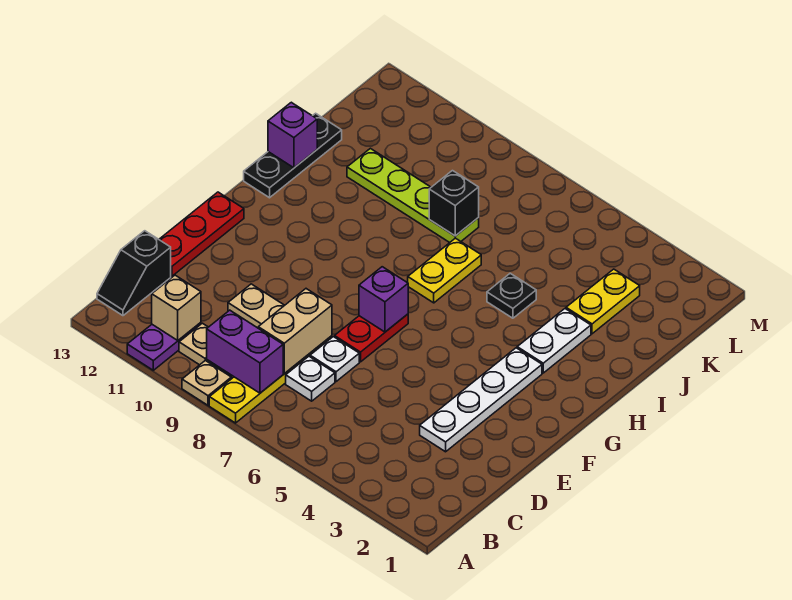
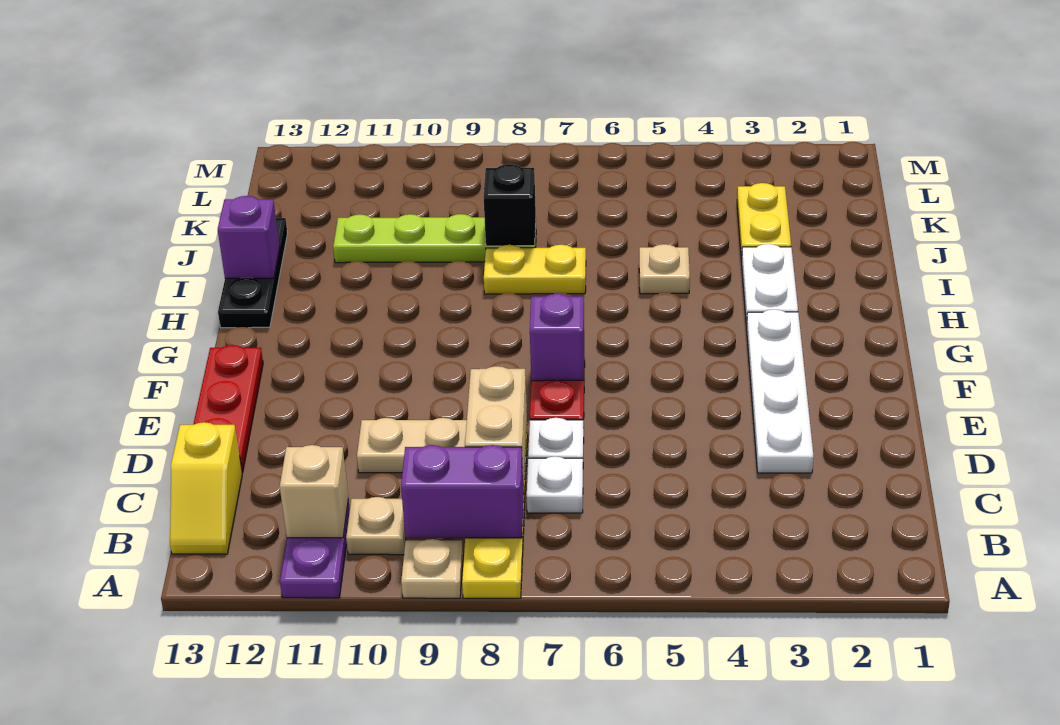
black 1x2 slope [97,231,171,316] -> yellow 1x2 slope [170,422,242,554]
yellow 1x2 plate [408,238,481,303] -> yellow 1x2 plate turned to [484,245,586,294]
black 1x1 plate [487,273,536,318] -> tan 1x1 plate [639,244,690,294]

